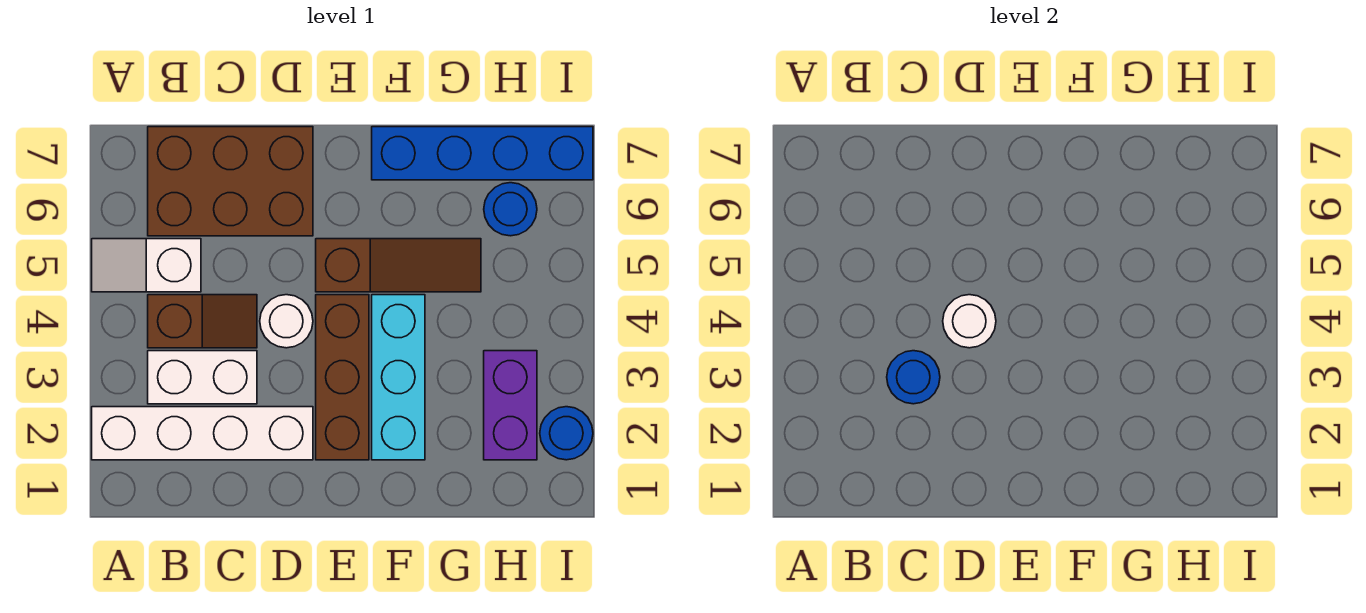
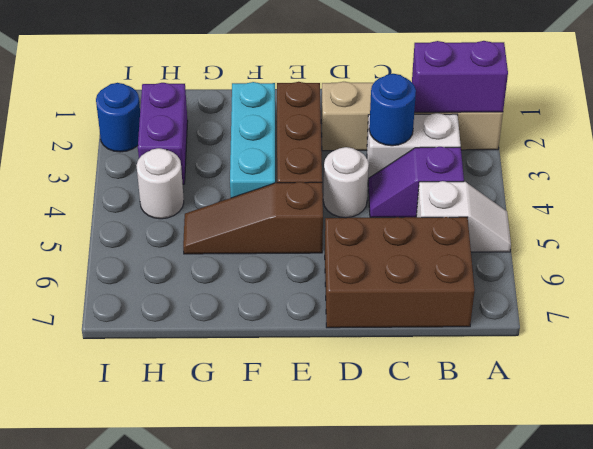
white 1x4 brick [92,407,313,460] -> tan 1x4 brick [321,82,503,151]
none -> purple 1x2 brick [412,41,508,112]
brown 1x2 slope [148,295,257,348] -> purple 1x2 slope [368,147,464,217]
white 1x1 round brick [943,295,996,348] -> white 1x1 round brick moved to [136,148,184,219]
blue 1x4 brick [372,127,593,180] -> none
blue 1x1 round brick [484,183,537,236] -> none

